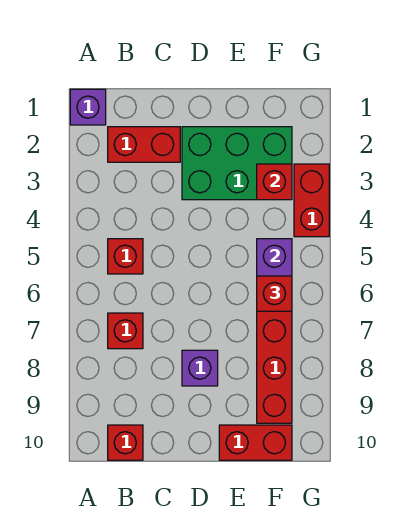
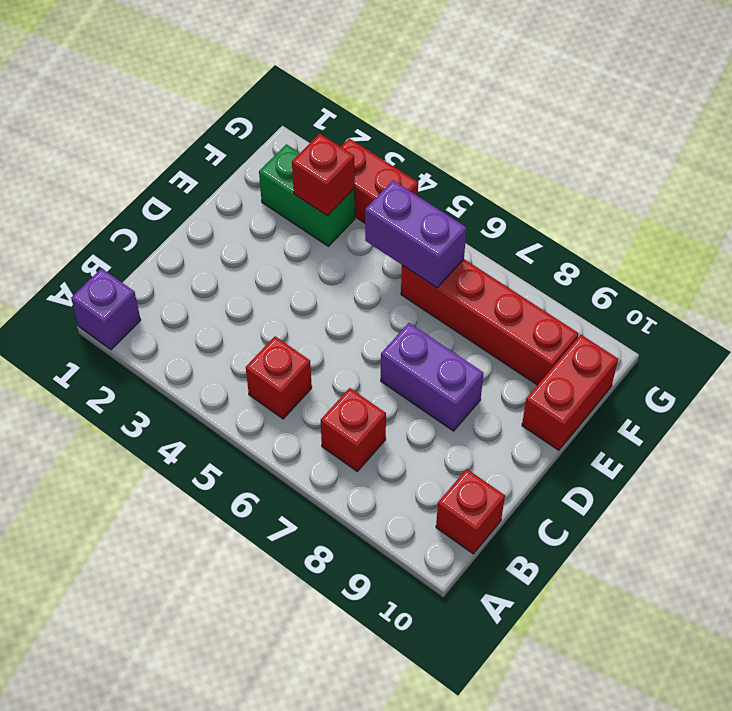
red 1x2 brick [108,127,180,162] -> none
green 2x3 brick [182,127,292,200] -> green 1x2 brick [259,144,355,246]
purple 1x1 brick [182,350,218,386] -> purple 1x2 brick [381,323,484,431]
red 1x1 brick [257,276,292,311] -> none

